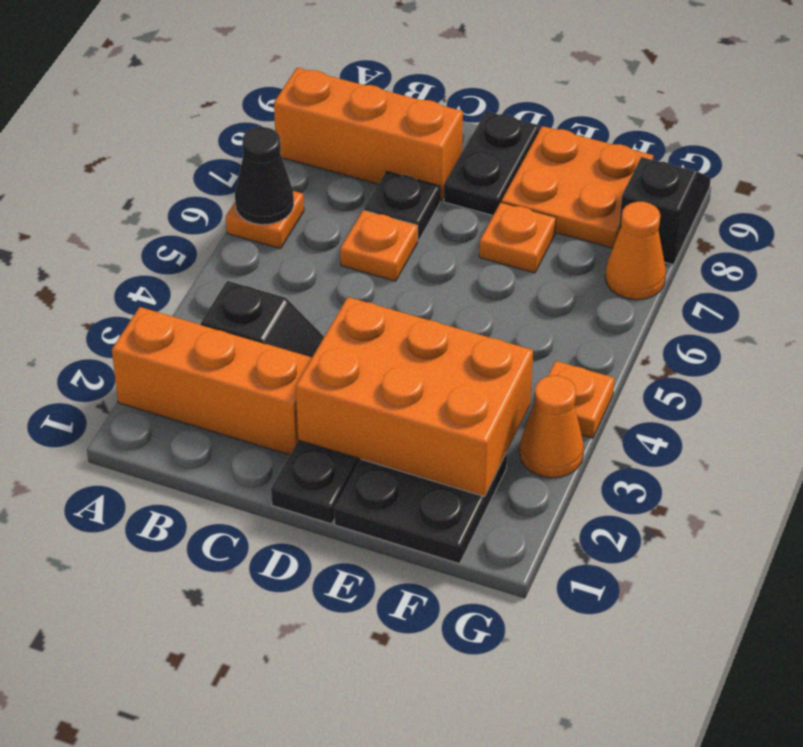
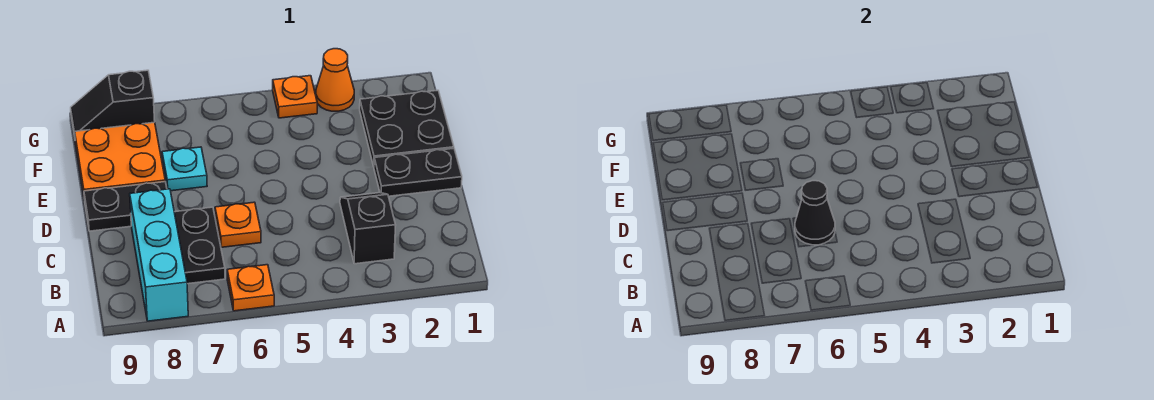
orange 1x3 brick [112,307,312,455] -> none
black 1x1 cone [235,127,294,225] -> black 1x1 cone moved to [795,181,835,245]
orange 1x3 brick [274,68,463,201] -> cyan 1x3 brick [130,189,188,321]
black 1x1 plate [364,171,440,241] -> black 1x2 plate [174,207,225,284]
orange 2x3 brick [296,297,533,496] -> none
orange 1x1 plate [479,202,556,273] -> cyan 1x1 plate [162,147,207,191]
orange 1x1 cone [605,202,666,300] -> none

